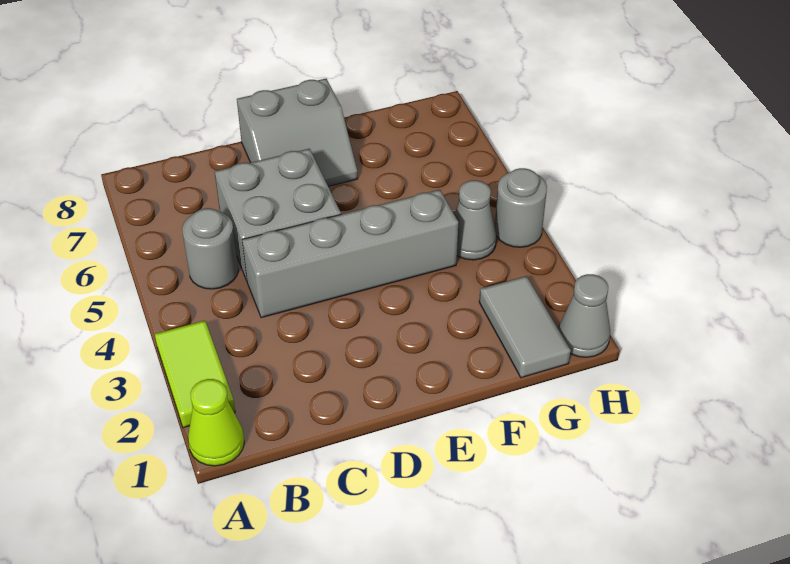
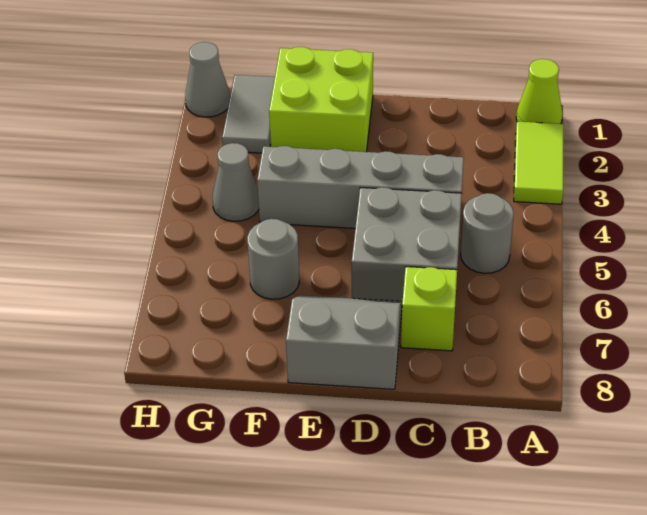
none -> lime 1x1 brick [401,267,457,351]
none -> lime 2x2 brick [269,47,373,152]
grey 1x1 round brick [495,168,547,247] -> grey 1x1 round brick moved to [247,219,299,299]

